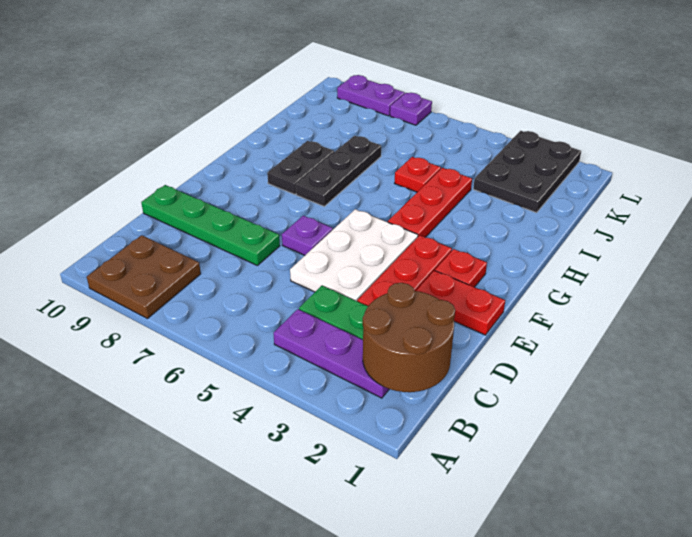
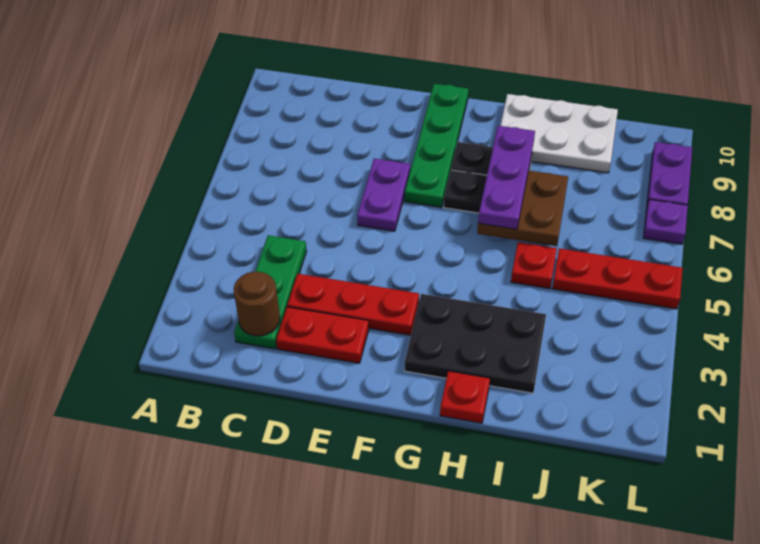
brown 2x2 plate [87,235,201,319] -> brown 2x2 plate moved to [477,171,568,246]
brown 2x2 round brick [363,283,455,392] -> brown 1x1 round brick [234,272,280,336]
purple 1x3 plate [273,309,389,398] -> purple 1x3 plate moved to [478,126,535,229]
white 2x3 plate [290,209,418,301] -> white 2x3 plate moved to [500,94,618,173]
green 1x4 plate [141,185,280,265] -> green 1x4 plate moved to [405,84,468,207]
red 1x2 plate [416,270,505,335] -> red 1x2 plate turned to [276,307,369,363]
purple 1x1 plate [282,216,333,255] -> purple 1x2 plate [357,159,410,231]
red 1x1 plate [435,249,487,287] -> red 1x1 plate moved to [440,371,490,423]
red 1x3 plate [388,168,472,237] -> red 1x3 plate moved to [552,248,683,309]
black 2x3 plate [473,131,581,213] -> black 2x3 plate moved to [405,294,546,393]

